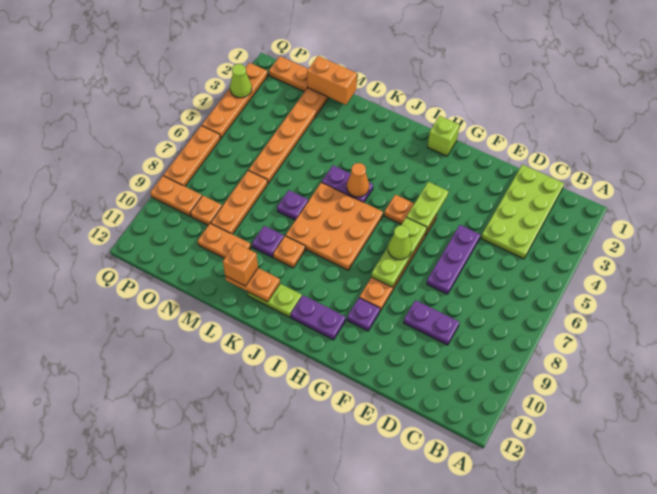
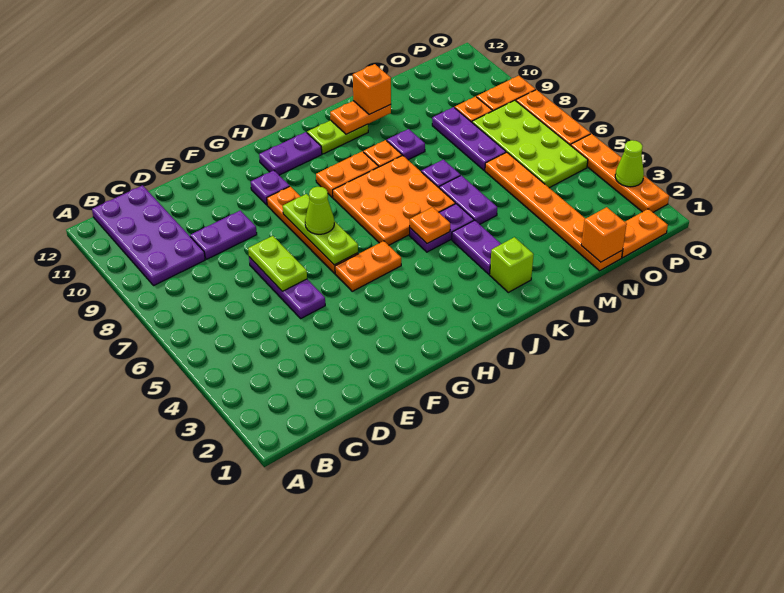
none -> purple 2x4 plate [92,185,205,286]
lime 2x4 plate [481,164,564,259] -> lime 2x4 plate moved to [472,100,588,188]
lime 1x2 plate [407,182,448,231] -> lime 1x2 plate moved to [248,236,307,291]
lime 1x1 brick [428,116,460,156] -> lime 1x1 brick moved to [490,237,534,292]
orange 1x1 cone [347,163,369,197] -> orange 1x1 plate [410,207,450,244]
none -> purple 1x2 plate [452,220,501,274]
none -> purple 1x2 plate [439,175,497,224]
orange 1x2 brick [307,56,357,105] -> orange 1x1 brick [581,207,627,262]
orange 1x2 plate [198,223,251,258] -> orange 1x2 plate moved to [316,151,379,197]
orange 1x3 plate [211,170,268,234] -> purple 1x3 plate [432,107,506,170]

